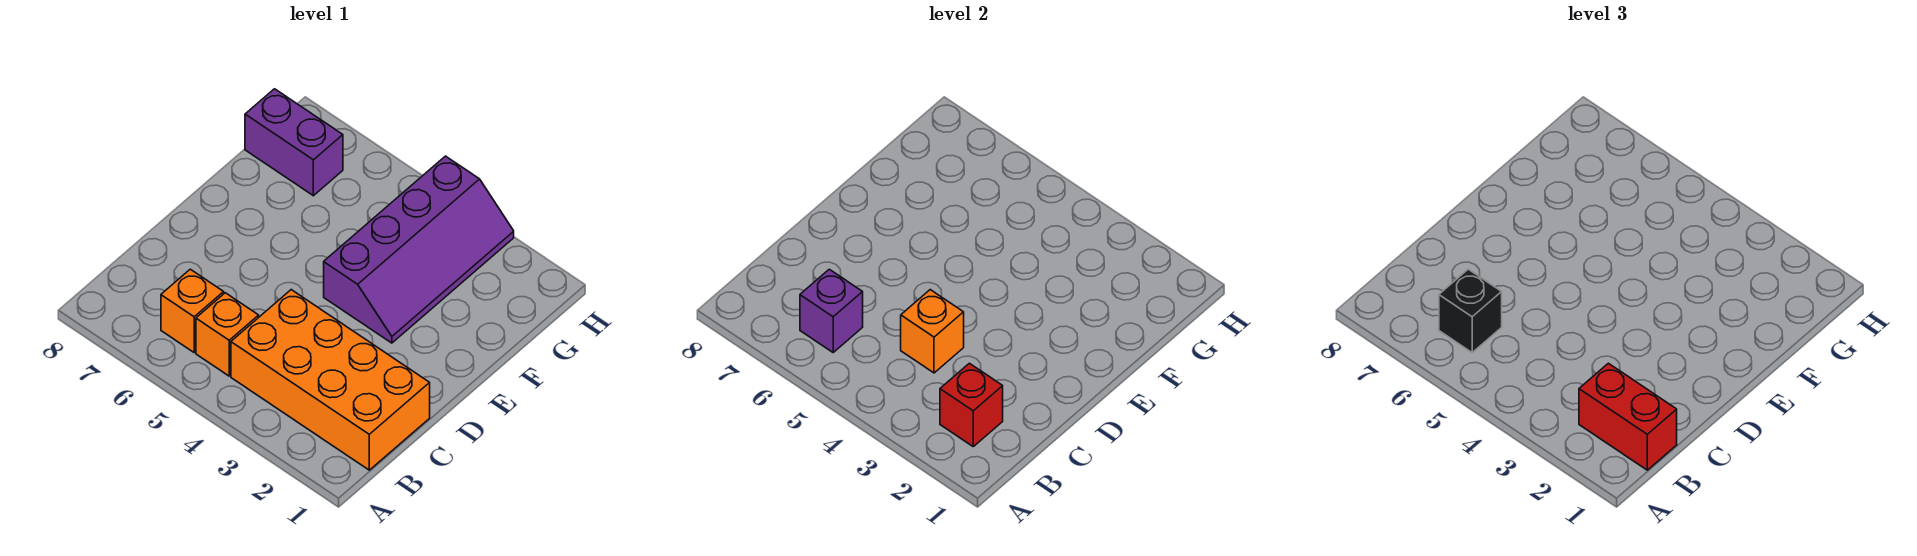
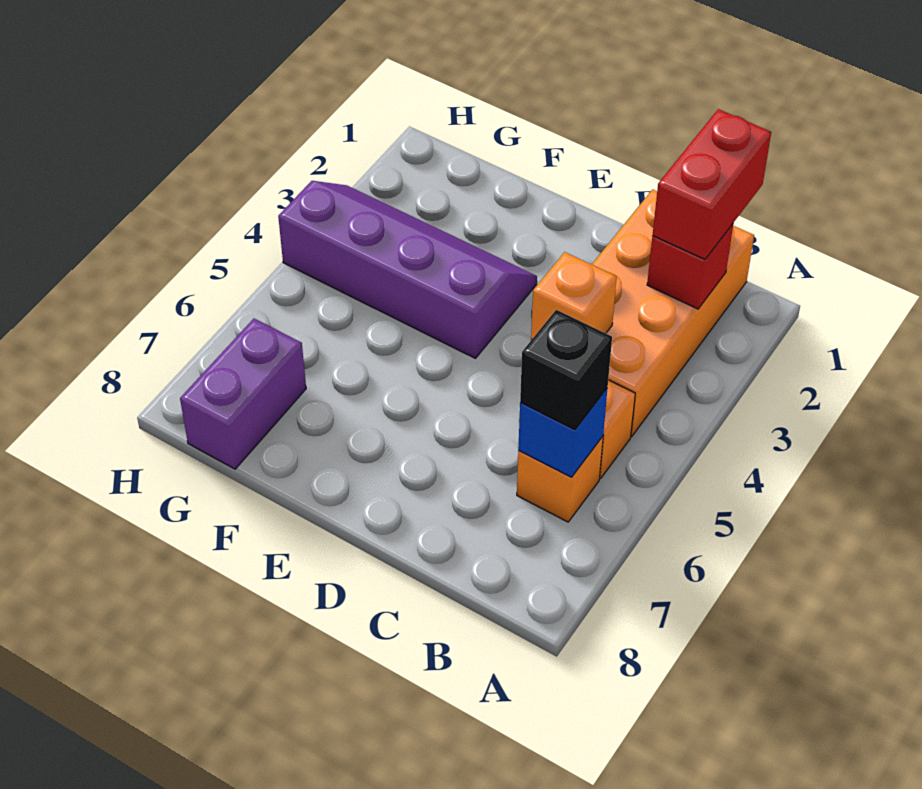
purple 1x1 brick [800,269,863,352] -> blue 1x1 brick [518,388,608,477]

